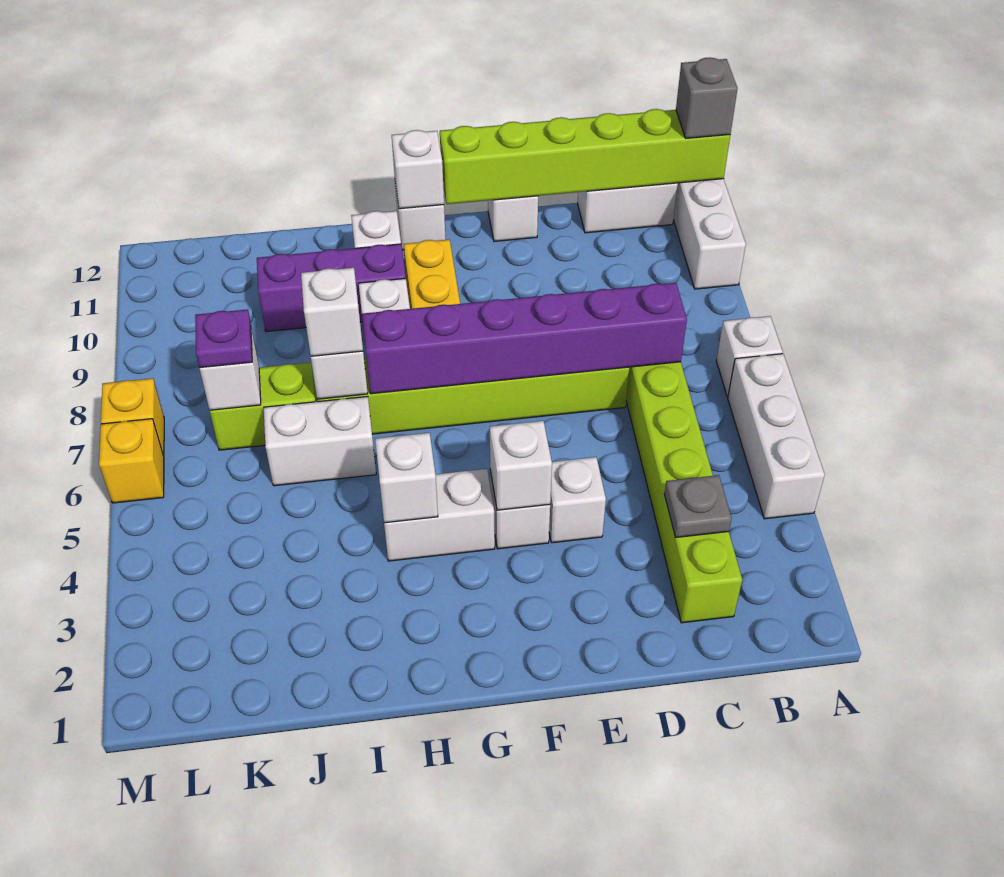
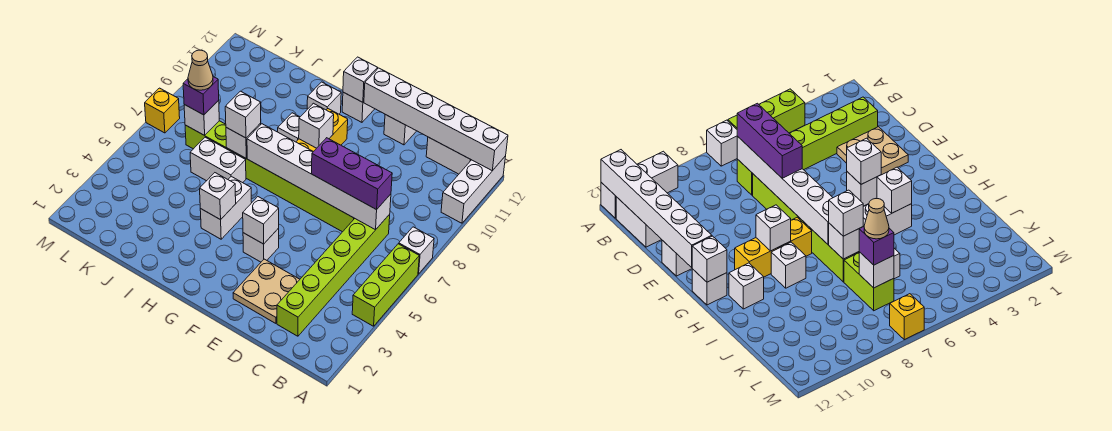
white 1x3 brick [728,354,825,519] -> lime 1x3 brick [352,244,419,326]
lime 1x6 brick [440,109,730,204] -> white 1x6 brick [364,68,508,171]
grey 1x1 brick [676,58,738,138] -> none
grey 1x1 plate [664,475,732,537] -> none
purple 1x6 brick [362,283,687,394] -> white 1x6 brick [247,124,391,230]
none -> tan 2x2 plate [233,259,300,323]
white 1x1 brick [549,457,606,543] -> white 1x1 brick moved to [299,103,334,148]
white 1x2 brick [384,469,495,561] -> white 1x2 brick turned to [200,176,252,239]
purple 1x3 brick [257,244,406,332] -> purple 1x3 brick moved to [312,138,392,210]
purple 1x1 plate [195,309,252,368] -> purple 1x1 brick [183,77,219,115]
none -> tan 1x1 cone [188,50,213,90]
yellow 1x1 brick [99,419,164,503] -> none

